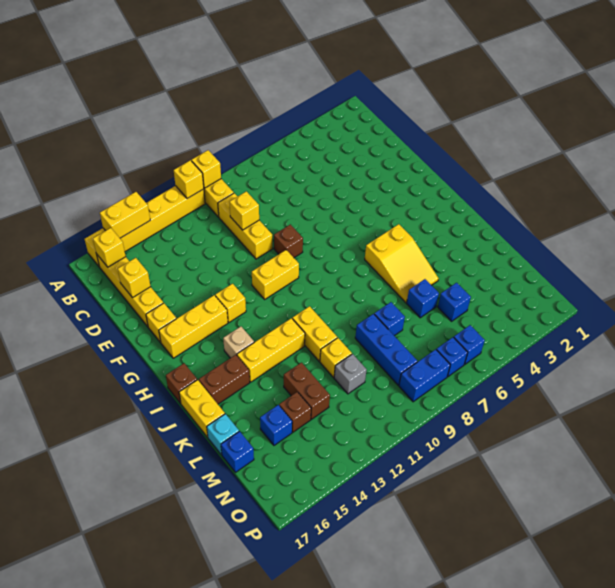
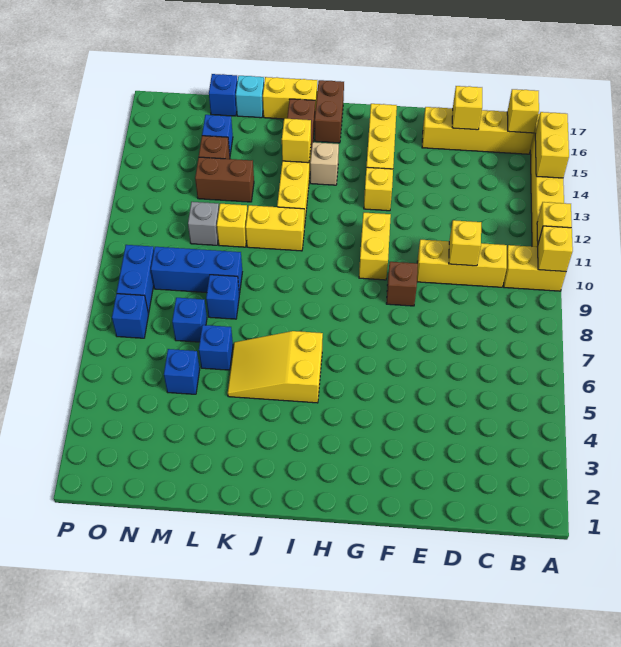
yellow 1x1 brick [146,303,176,342] -> yellow 1x1 brick moved to [282,118,311,163]
brown 1x1 brick [166,363,197,403] -> brown 1x2 brick [315,80,344,143]
blue 1x1 brick [454,325,485,364] -> blue 1x1 brick moved to [172,298,207,342]

